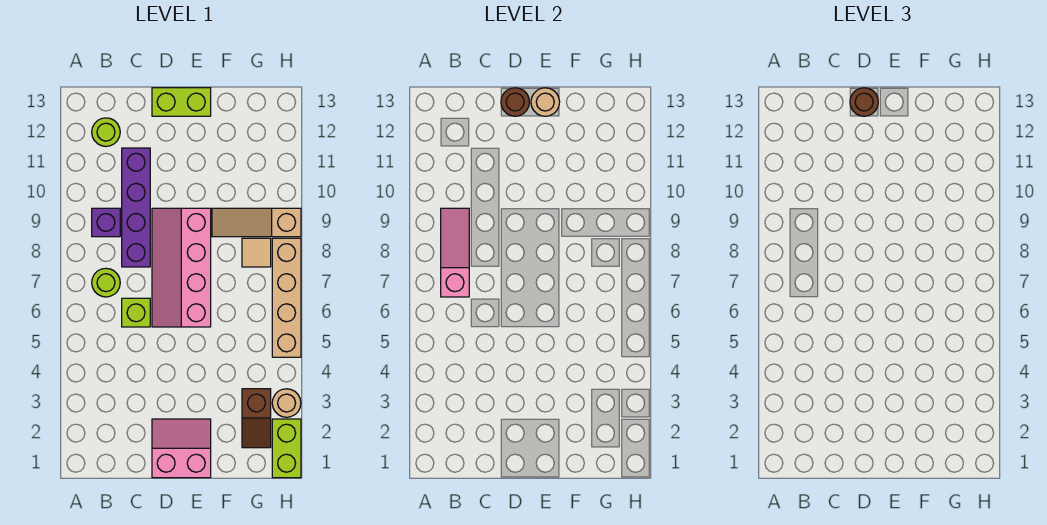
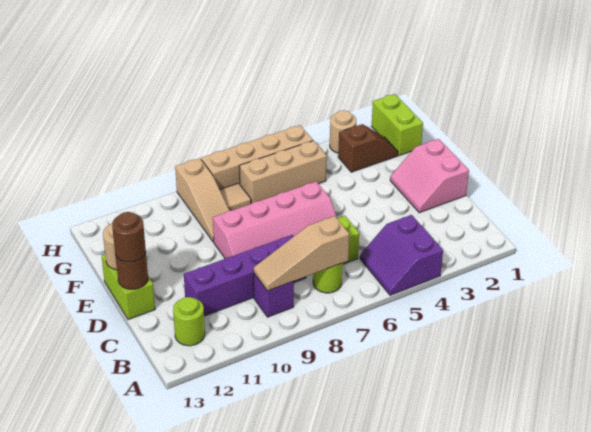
none -> purple 2x2 slope [360,215,443,295]
pink 1x3 slope [441,208,469,297] -> tan 1x3 slope [253,216,349,291]
none -> tan 1x3 brick [239,141,327,204]
lime 1x2 brick [272,419,301,478] -> lime 1x2 brick turned to [372,94,423,156]

